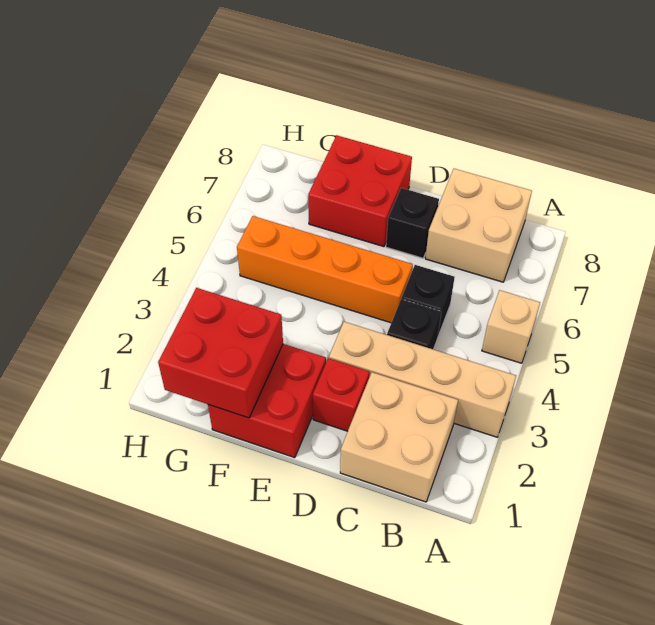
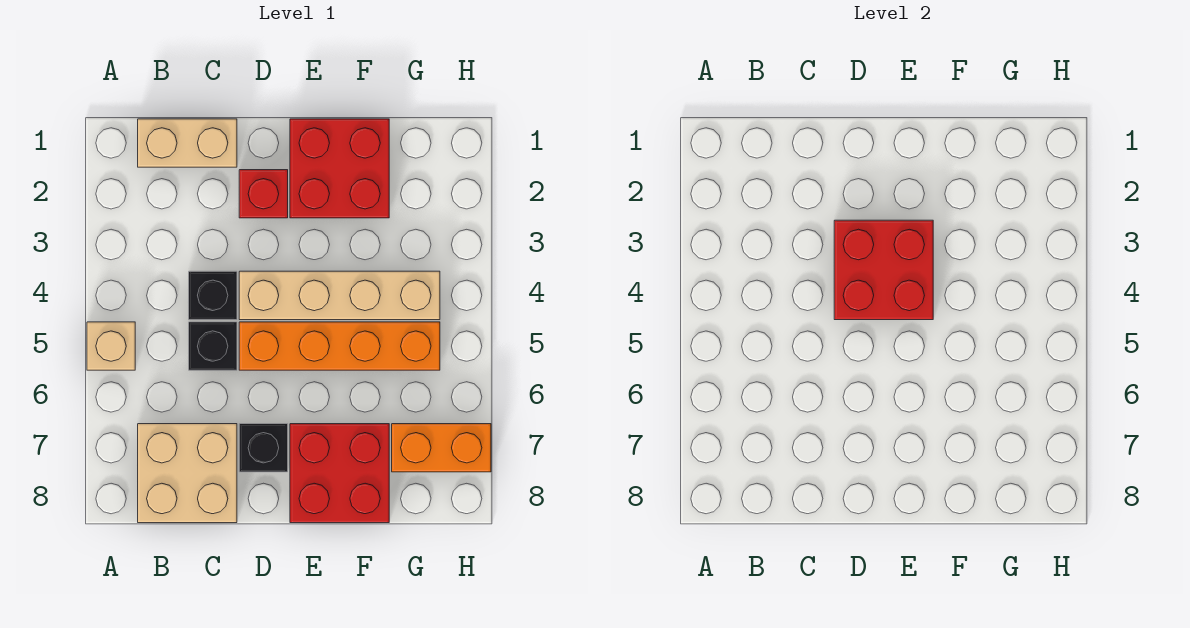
tan 1x4 brick [329,322,516,437] -> tan 1x4 brick moved to [239,271,440,320]
tan 2x2 brick [340,372,458,502] -> tan 1x2 brick [138,119,237,167]
red 2x2 brick [158,288,283,418] -> red 2x2 brick moved to [834,220,933,320]
none -> orange 1x2 brick [392,424,491,472]

